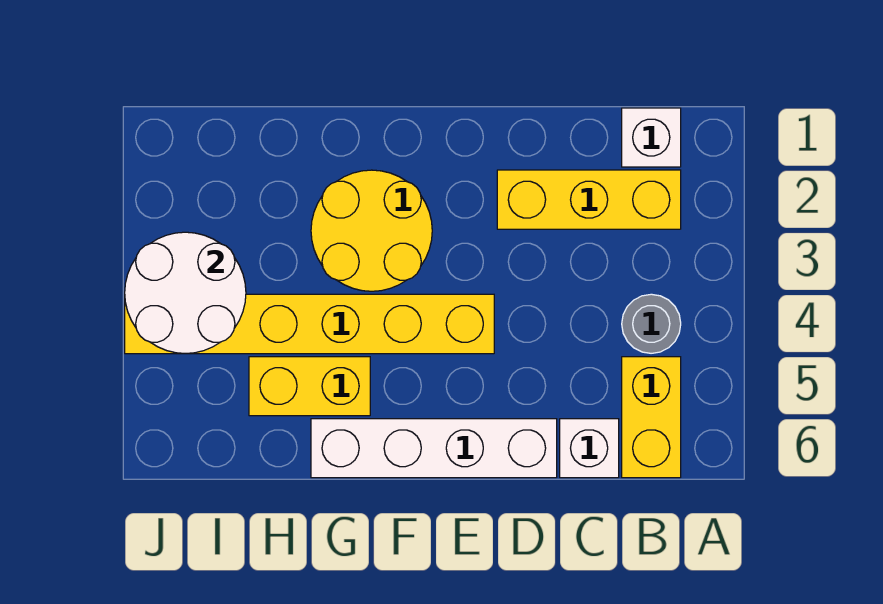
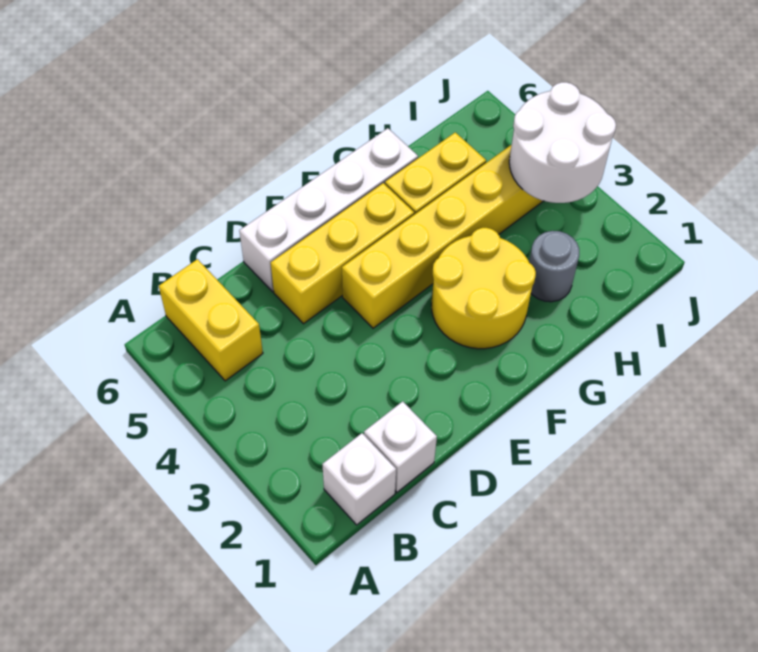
yellow 1x3 brick [497,170,681,229] -> yellow 1x3 brick moved to [271,183,414,324]
grey 1x1 round brick [622,294,681,353] -> grey 1x1 round brick moved to [529,231,579,302]
white 1x1 brick [560,419,619,478] -> white 1x1 brick moved to [364,401,437,492]

